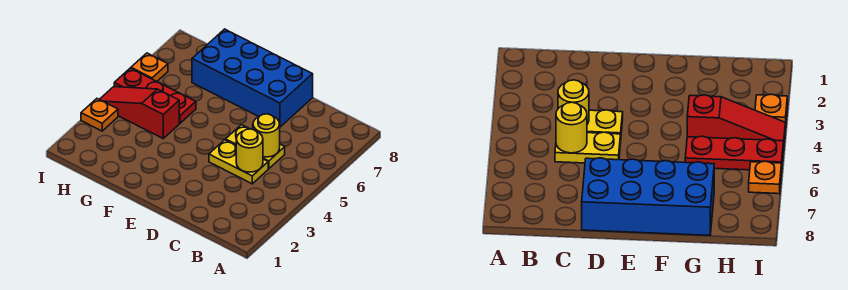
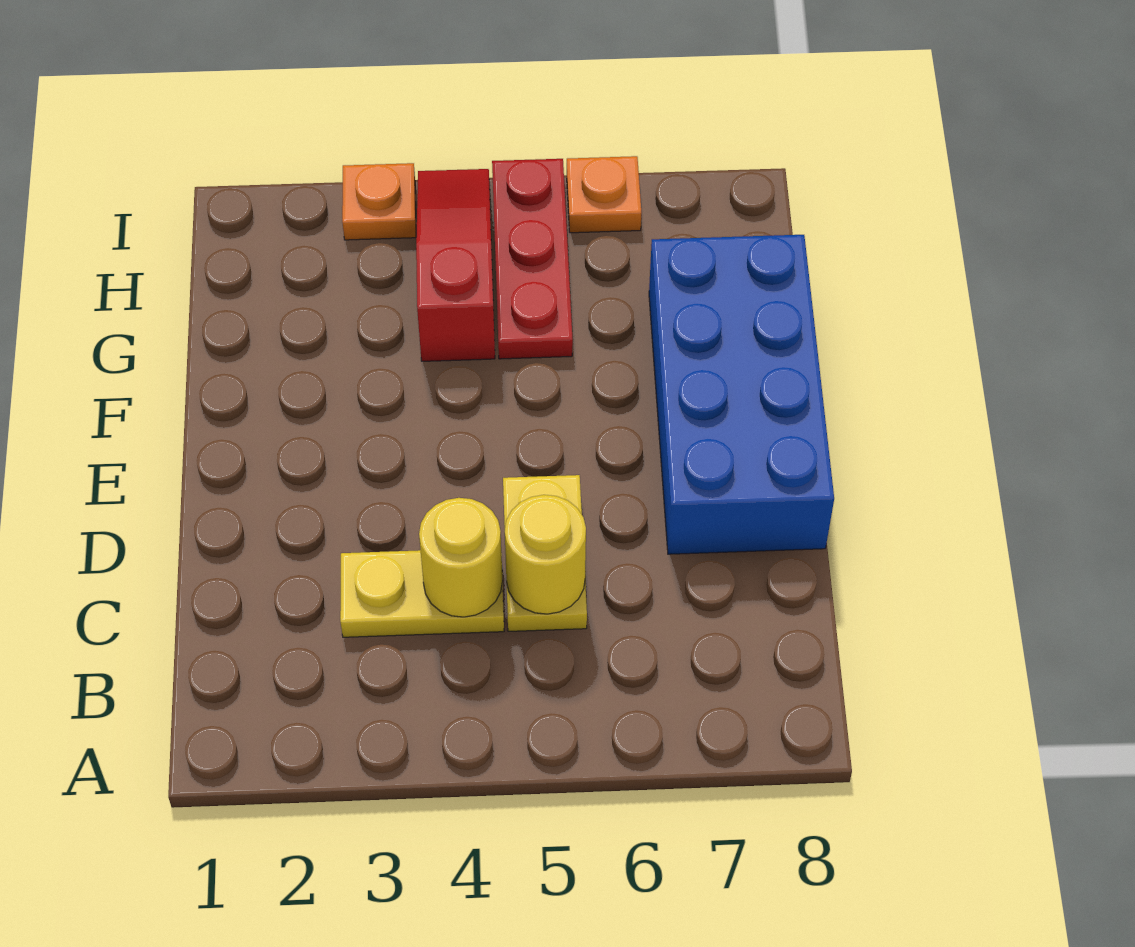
yellow 1x2 plate [209,140,268,184] -> yellow 1x2 plate turned to [340,550,504,637]

